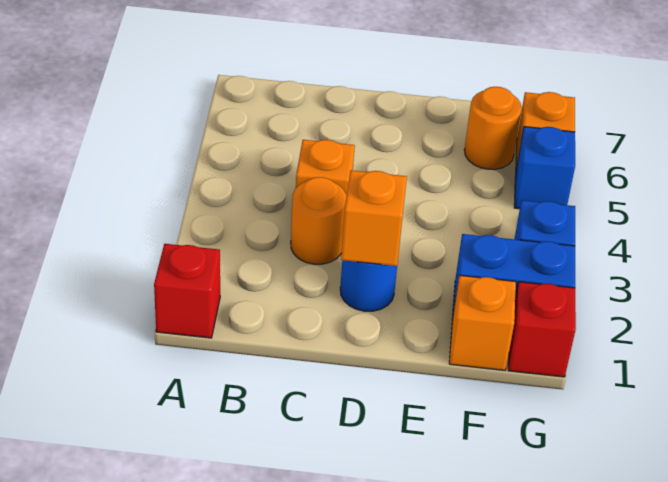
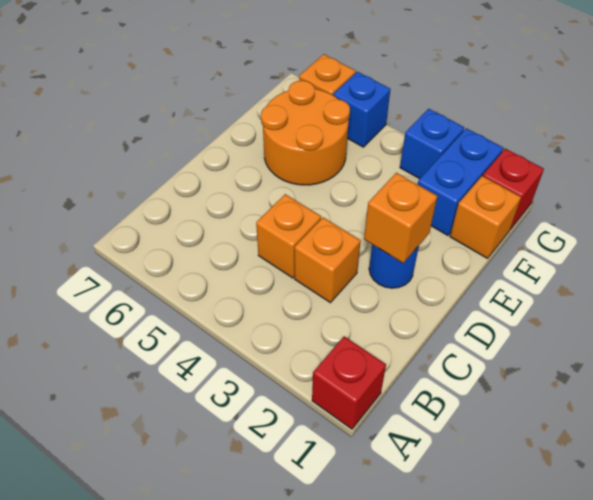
orange 1x1 round brick [291,177,346,264] -> orange 1x1 brick [294,217,361,303]
orange 1x1 round brick [464,87,522,169] -> orange 2x2 round brick [261,80,350,185]

